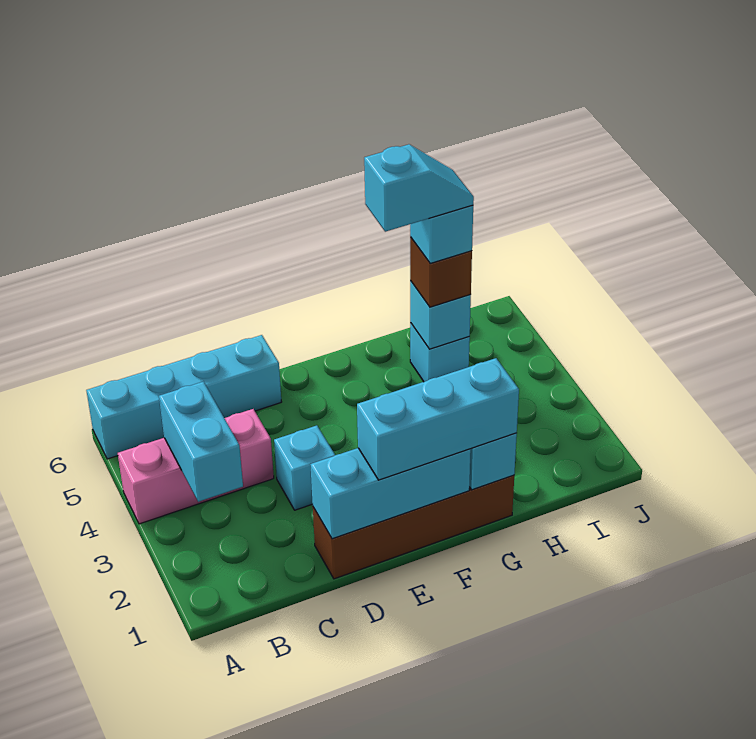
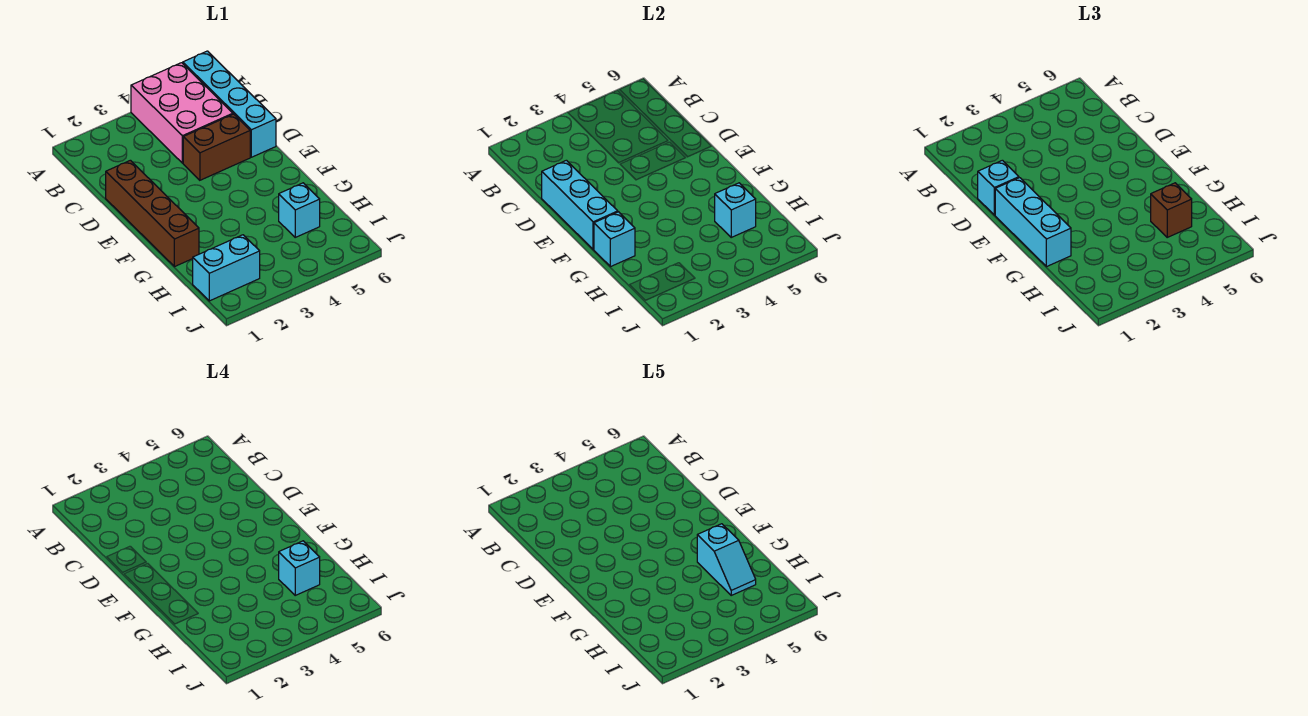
pink 1x3 brick [118,409,274,524] -> pink 2x3 brick [131,63,233,163]
cyan 1x2 brick [159,382,243,502] -> cyan 1x2 brick moved to [193,235,260,301]
cyan 1x1 brick [274,425,335,510] -> cyan 1x1 brick moved to [978,160,1019,215]
none -> brown 1x2 brick [183,114,250,180]

